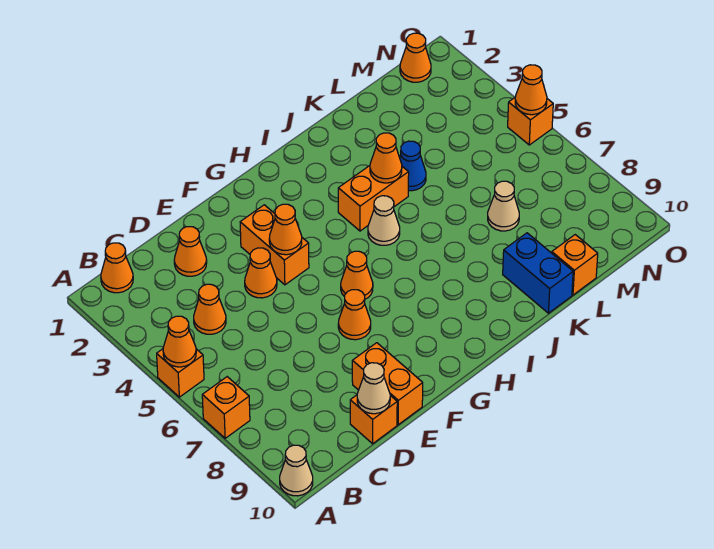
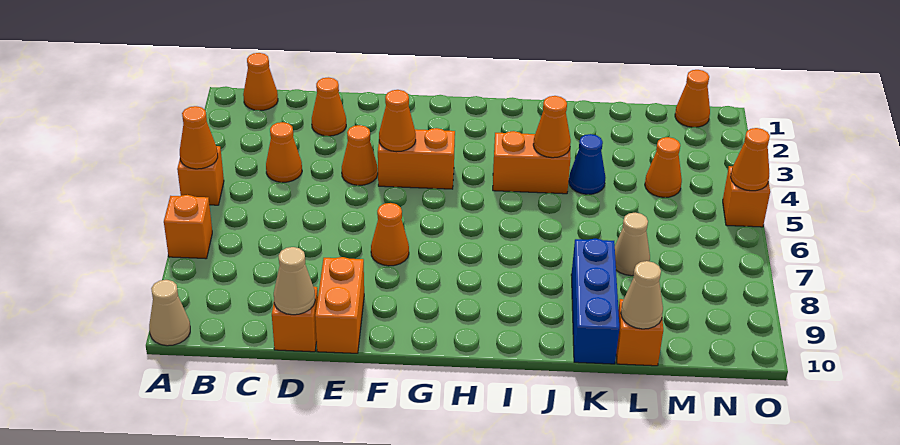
orange 1x2 brick [240,205,309,285] -> orange 1x2 brick turned to [378,128,455,189]
orange 1x1 cone [341,251,373,299] -> orange 1x1 cone moved to [645,137,682,197]
tan 1x1 cone [368,196,400,245] -> tan 1x1 cone moved to [621,261,663,329]
blue 1x2 brick [503,233,573,313] -> blue 1x3 brick [571,239,619,364]

